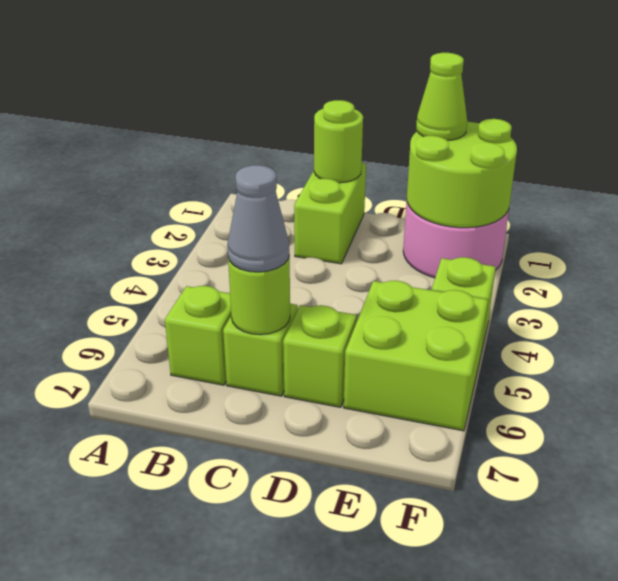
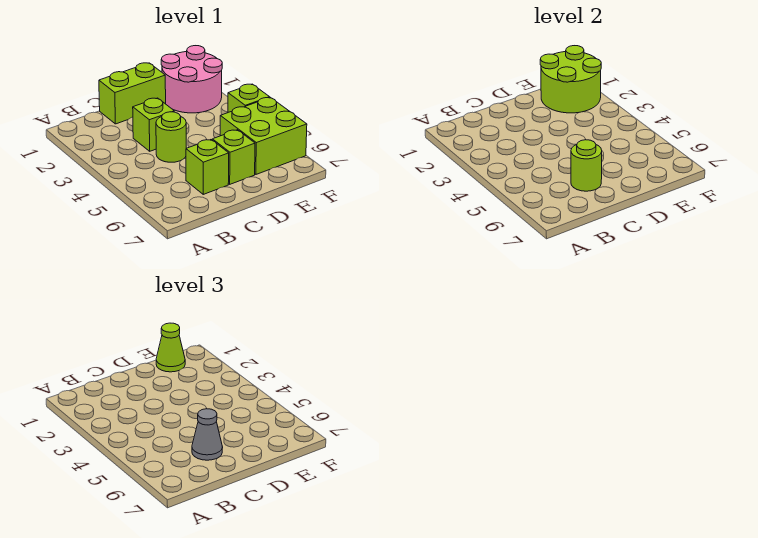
lime 1x1 brick [165,286,231,385] -> lime 1x1 brick moved to [133,98,174,151]
lime 1x2 brick [294,163,366,264] -> lime 1x2 brick turned to [99,63,166,124]
lime 1x1 round brick [314,100,363,183] -> lime 1x1 round brick moved to [156,112,186,162]

